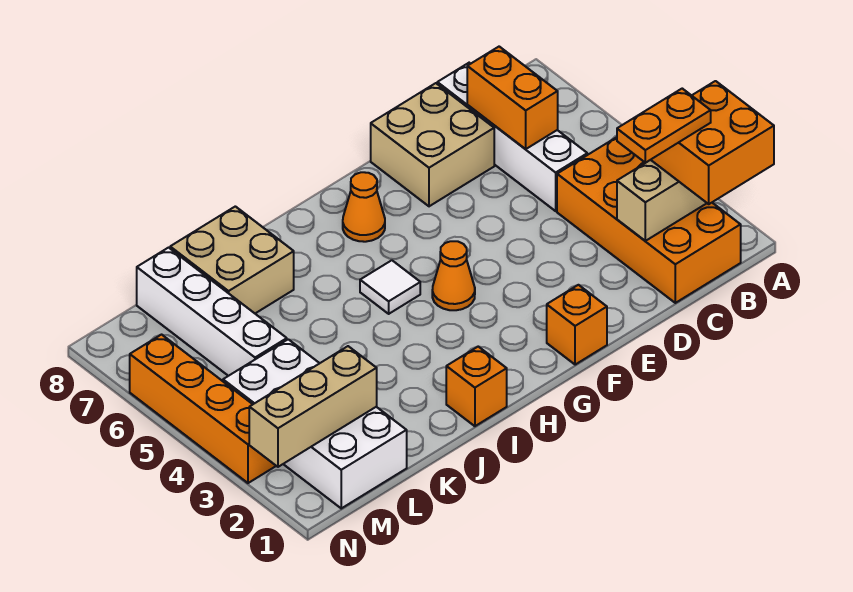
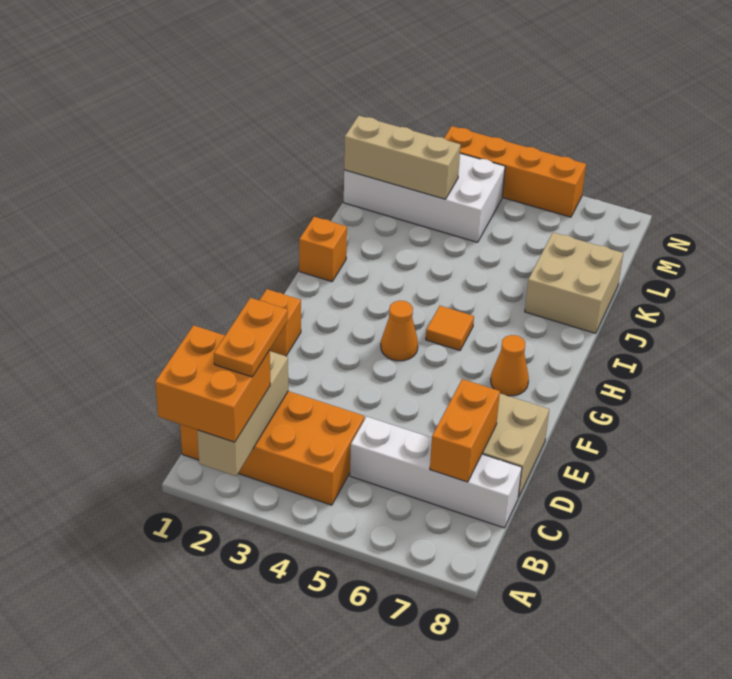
orange 1x2 brick [467,47,558,149] -> orange 1x2 brick turned to [430,379,500,482]
white 1x1 tile [360,260,420,314] -> orange 1x1 tile [426,306,474,351]
tan 1x3 brick [249,346,377,467] -> tan 1x3 brick turned to [344,116,461,199]
white 1x4 brick [137,248,287,376] -> none

